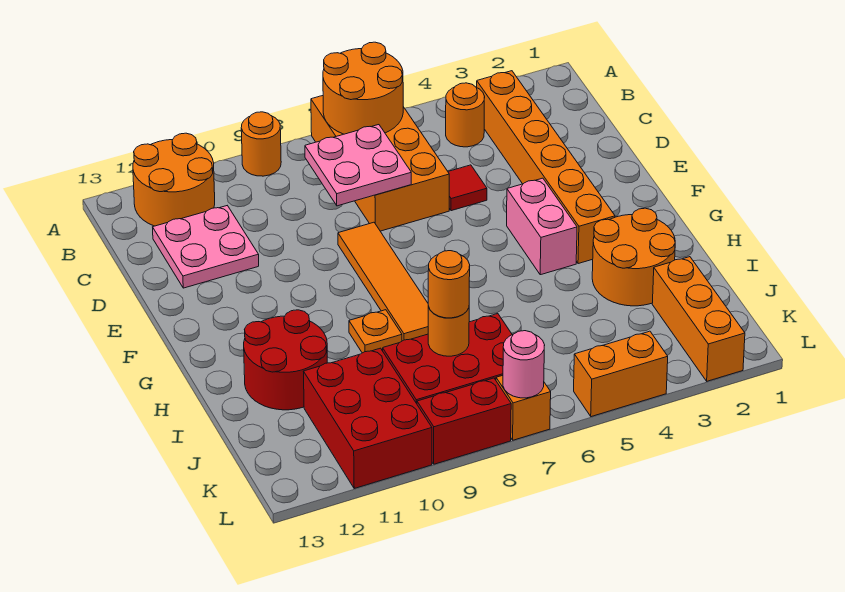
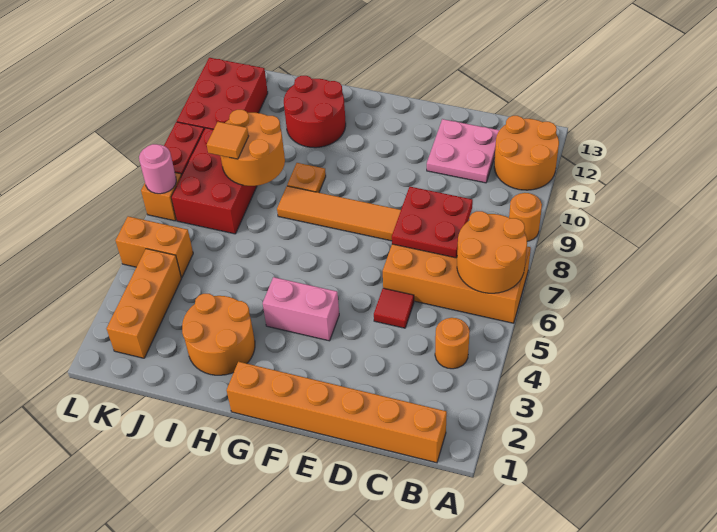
orange 1x6 brick [477,71,615,264] -> orange 1x6 brick moved to [227,362,447,463]
pink 2x2 plate [305,125,411,206] -> red 2x2 plate [392,187,473,258]
orange 1x3 brick [652,257,745,381] -> orange 1x3 brick turned to [107,249,181,358]
orange 1x1 round brick [428,307,469,356] -> orange 2x2 round brick [221,110,285,186]
orange 1x1 round brick [428,251,470,318] -> orange 1x1 tile [207,122,249,159]
red 2x3 brick [304,348,432,488] -> red 2x3 brick turned to [177,58,268,129]
orange 1x2 brick [574,331,668,417] -> orange 1x2 brick turned to [116,216,193,278]

